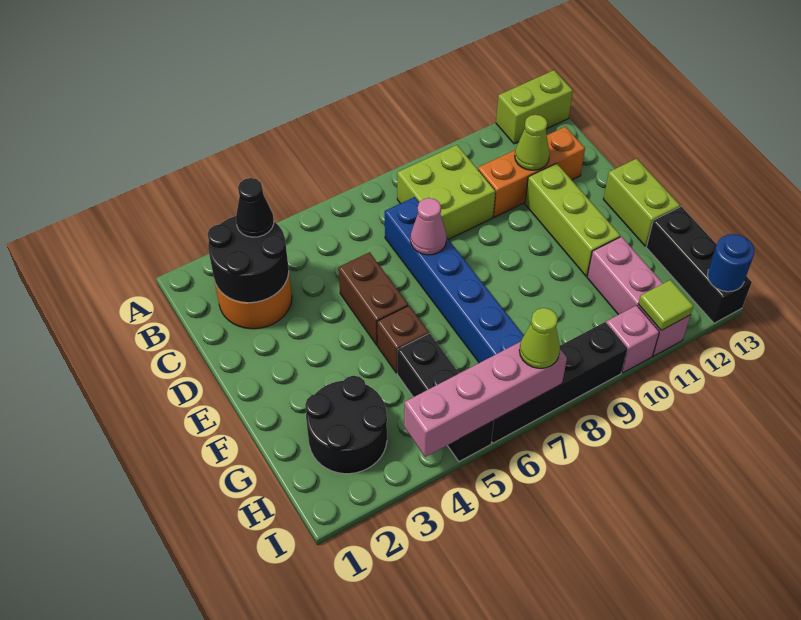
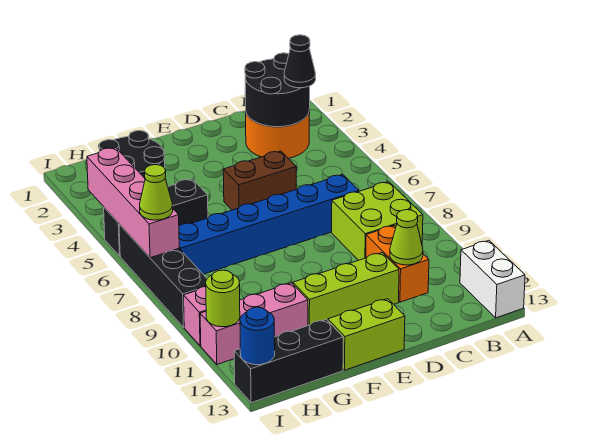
lime 1x2 brick [496,70,573,144] -> white 1x2 brick [460,241,525,318]
orange 1x3 brick [478,127,585,217] -> orange 1x2 brick [366,225,429,302]
pink 1x1 cone [411,198,447,255] -> none
brown 1x1 brick [377,306,429,373] -> none
lime 1x1 tile [638,280,694,330] -> lime 1x1 round brick [206,270,240,327]

